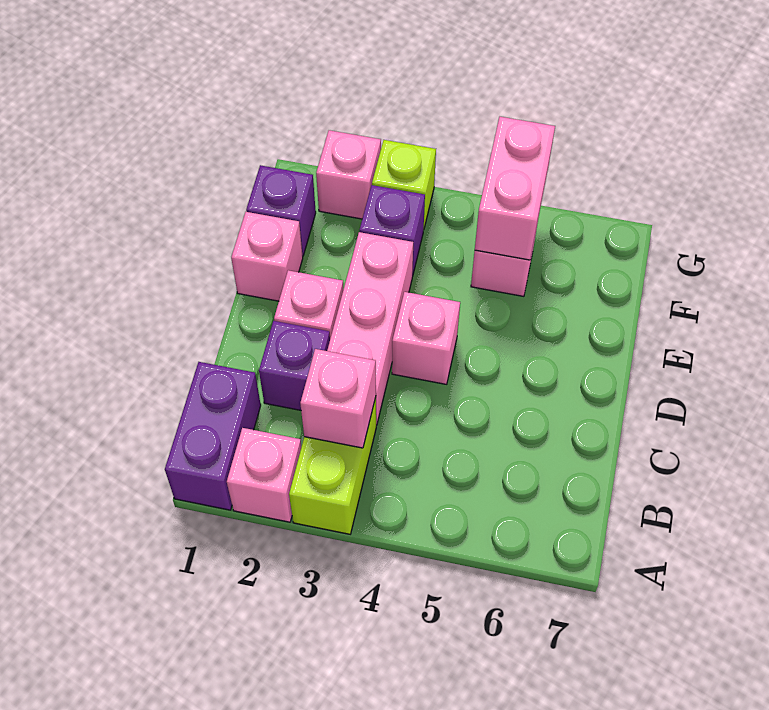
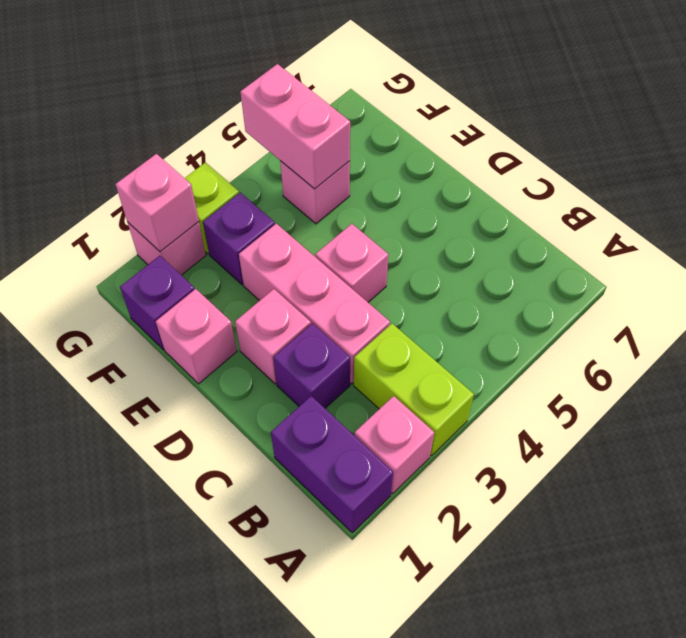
pink 1x1 brick [300,349,376,448] -> pink 1x1 brick moved to [116,154,199,252]

